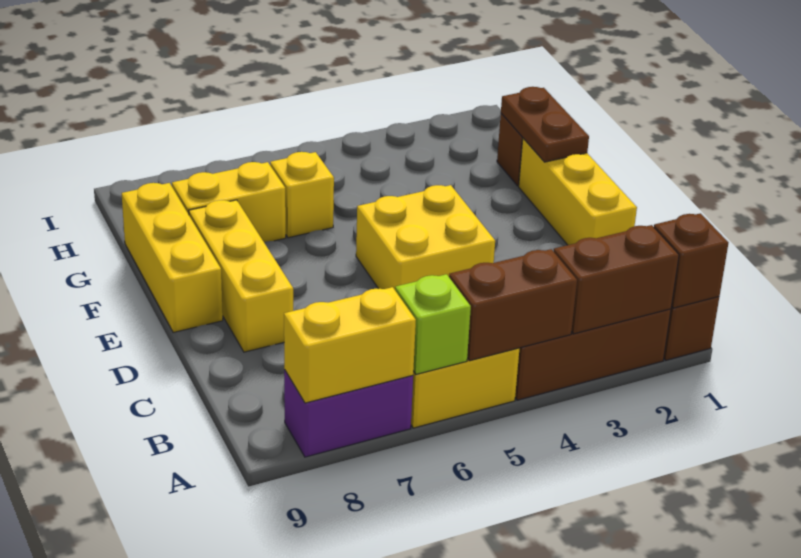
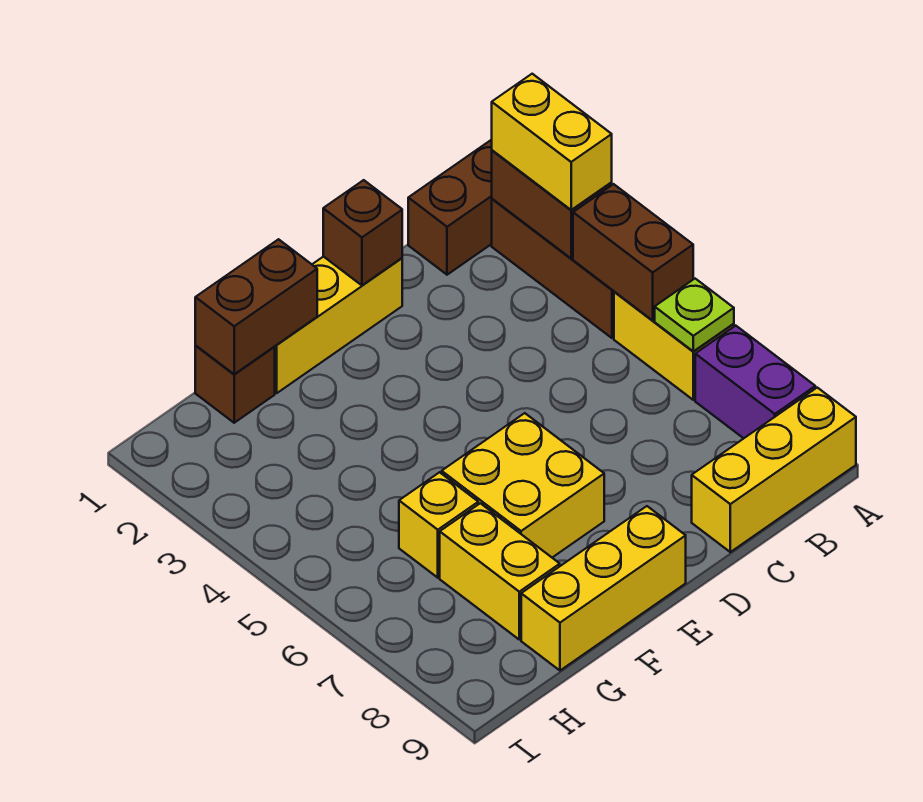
brown 1x1 brick [654,213,728,308] -> brown 1x1 brick moved to [323,180,402,285]
lime 1x1 brick [395,274,471,374] -> lime 1x1 plate [655,279,734,351]
yellow 1x2 brick [284,287,416,403] -> yellow 1x2 brick moved to [492,74,612,210]
yellow 2x2 brick [356,185,495,290] -> yellow 2x2 brick moved to [442,413,604,557]
yellow 1x3 brick [189,200,293,352] -> yellow 1x3 brick moved to [692,388,856,552]
brown 1x2 plate [501,87,589,162] -> brown 1x2 brick [195,239,317,374]

